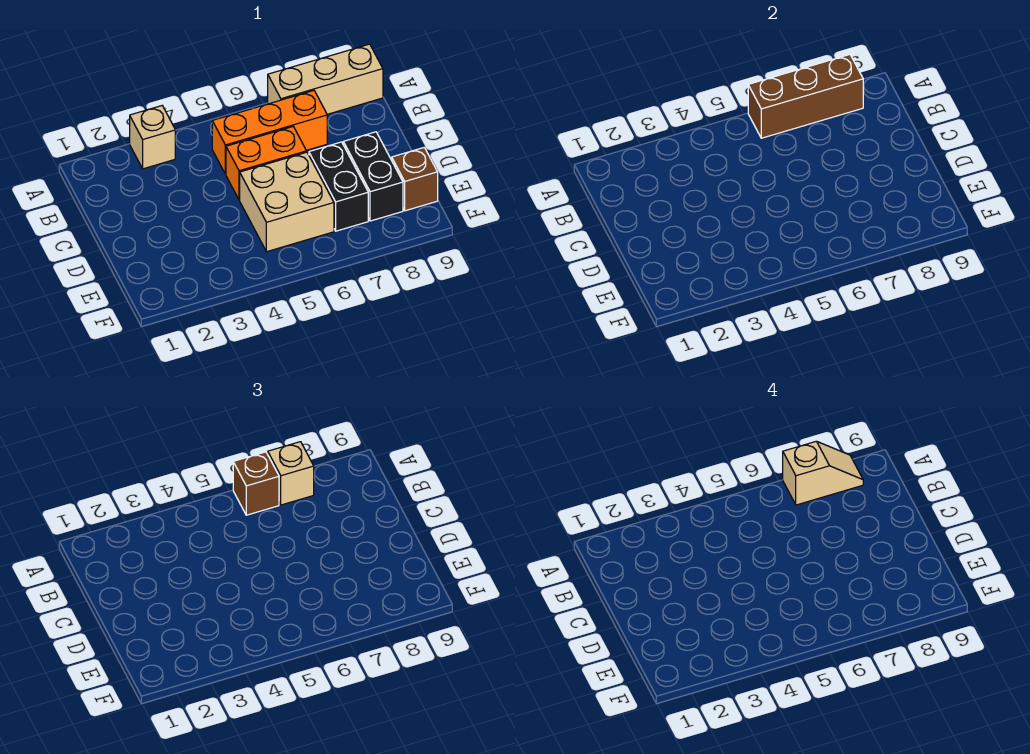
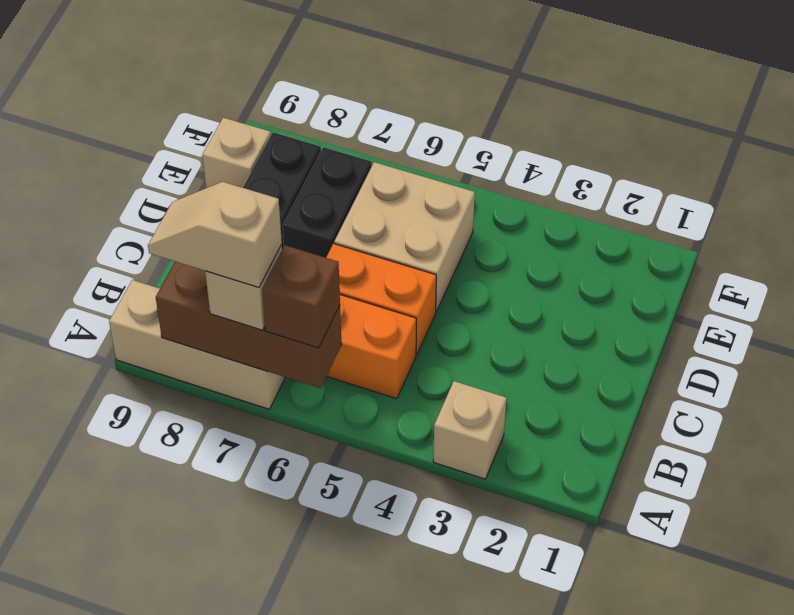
brown 1x1 brick [392,148,438,211] -> tan 1x1 brick [202,118,271,188]

